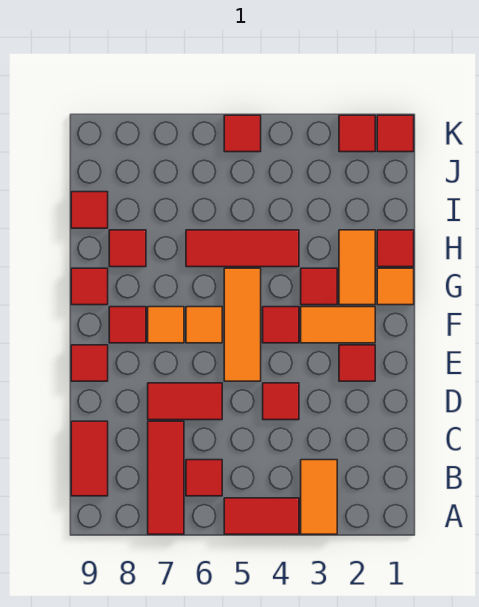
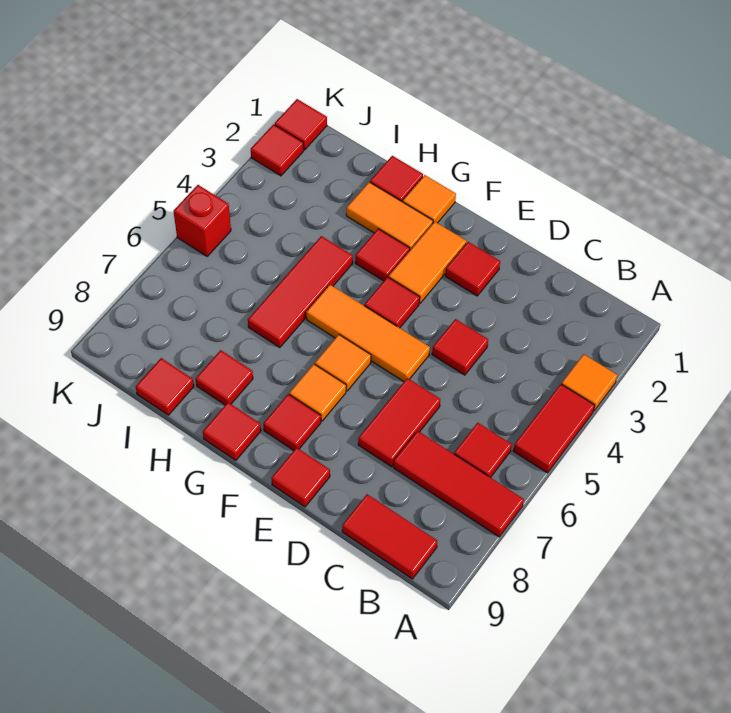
orange 1x2 tile [301,460,337,534] -> orange 1x1 tile [562,354,617,411]
red 1x1 tile [224,115,261,152] -> red 1x1 brick [173,185,231,256]

